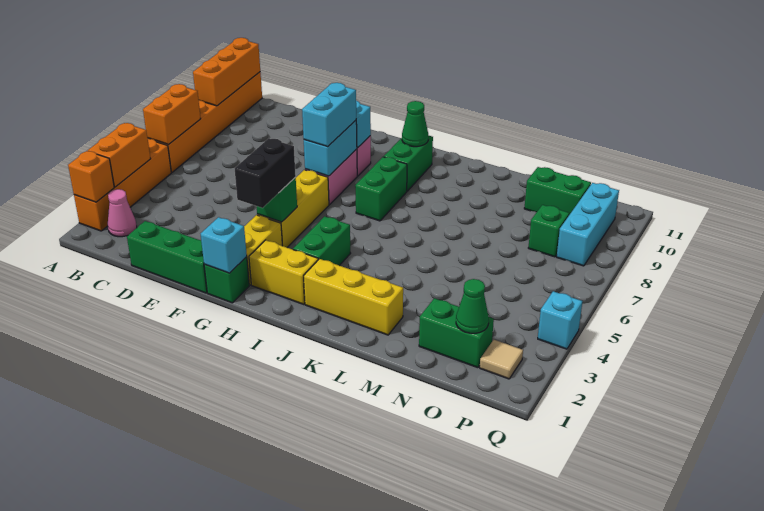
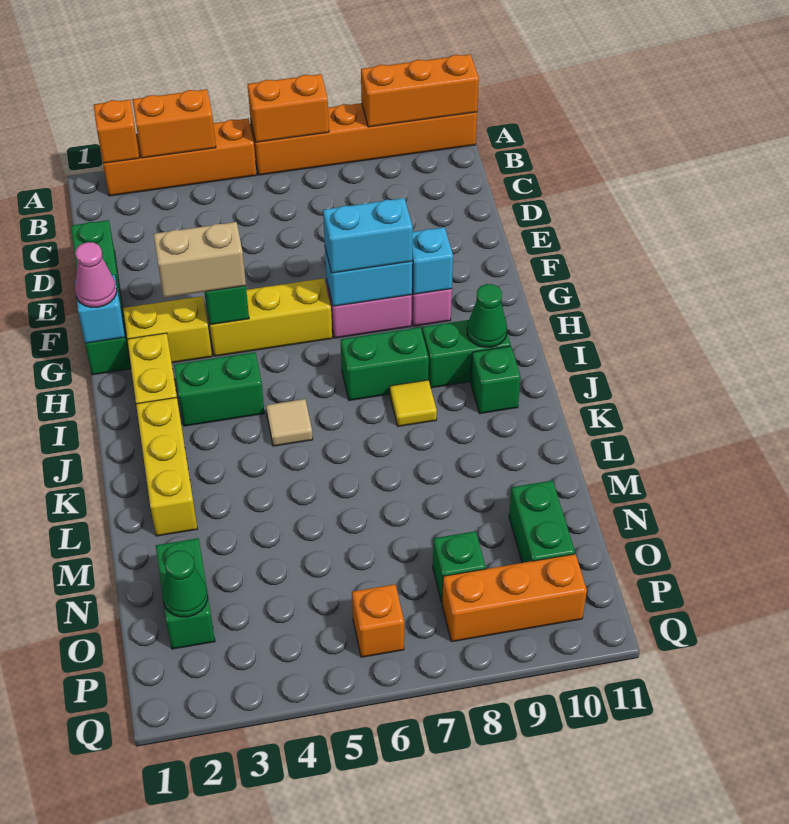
pink 1x1 cone [108,189,137,237] -> pink 1x1 cone moved to [75,242,117,307]
black 1x2 brick [235,138,296,208] -> tan 1x2 brick [153,222,246,298]
none -> yellow 1x1 tile [390,380,437,427]
none -> green 1x1 brick [471,346,521,414]
tan 1x1 tile [480,340,523,379] -> tan 1x1 tile moved to [266,399,313,446]
none -> orange 1x1 brick [352,584,404,657]
cyan 1x3 brick [557,183,619,266] -> orange 1x3 brick [442,554,587,642]
cyan 1x1 brick [538,291,582,349] -> none

